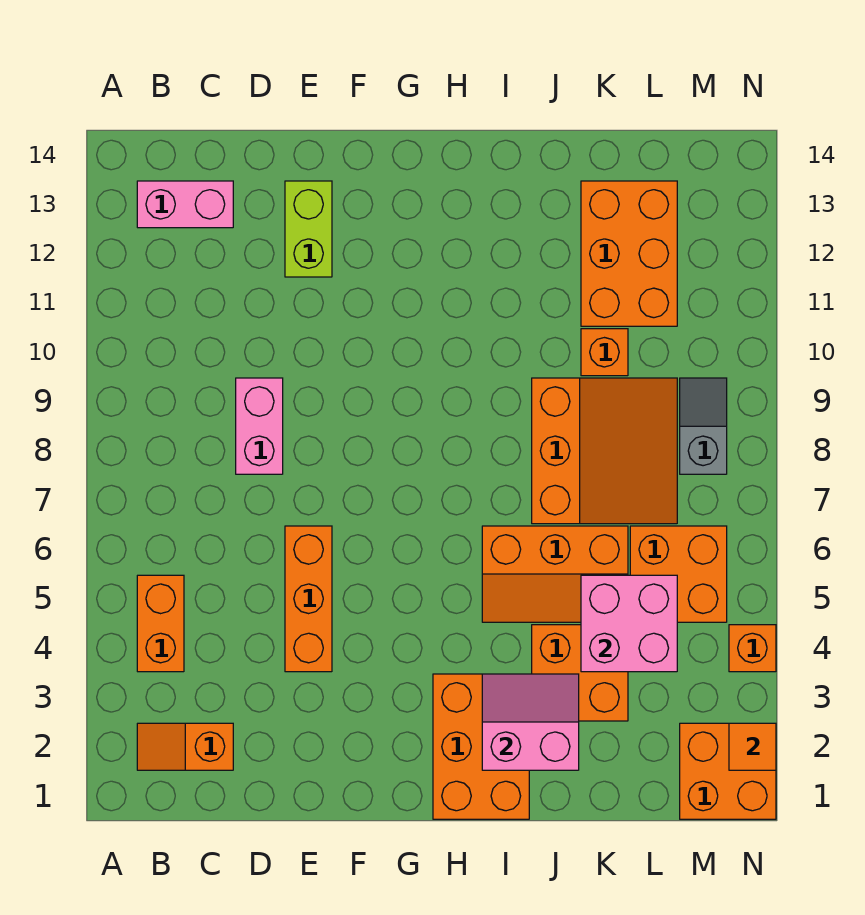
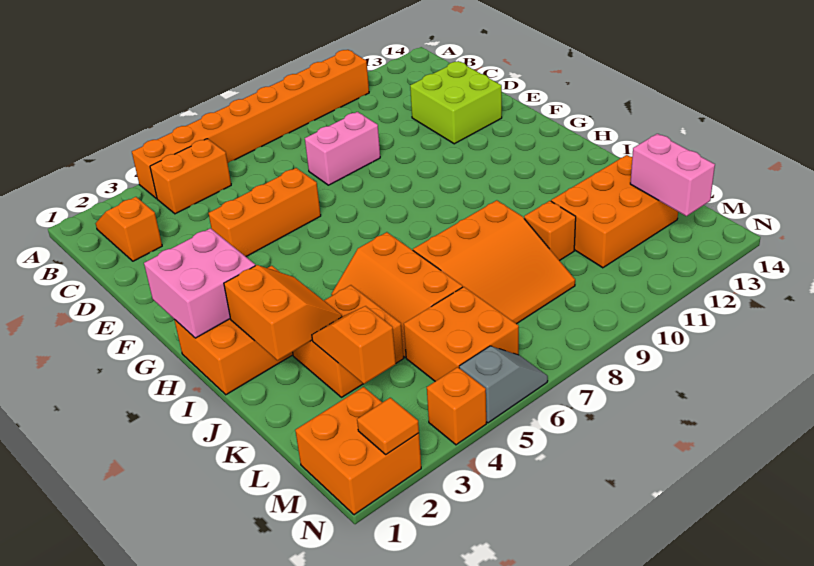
none -> orange 1x8 brick [132,50,369,199]
pink 1x2 brick [137,181,233,228] -> pink 1x2 brick moved to [630,134,715,216]
lime 1x2 brick [285,181,332,277] -> lime 2x2 brick [410,61,502,144]
pink 2x2 slope [482,674,579,770] -> orange 2x2 slope [224,265,342,360]
none -> orange 1x2 slope [312,306,396,384]
pink 2x2 brick [581,575,677,672] -> pink 2x2 brick moved to [144,228,256,338]
grey 1x2 slope [680,378,727,474] -> grey 1x2 slope moved to [459,346,548,423]

